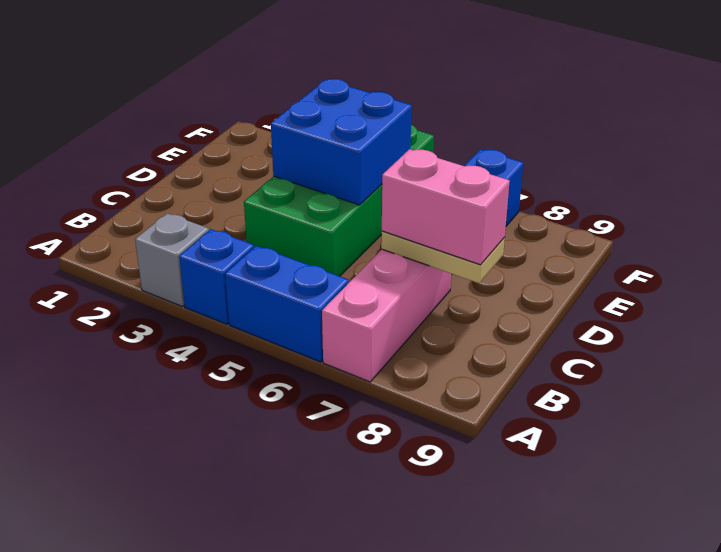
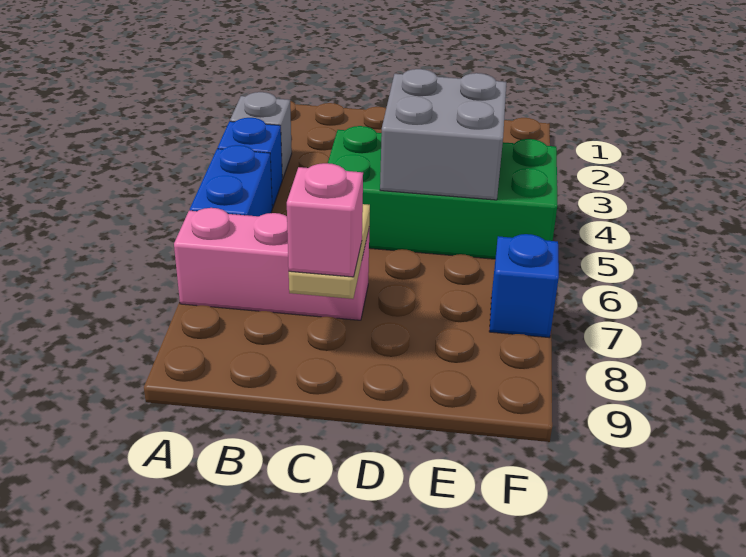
pink 1x2 brick [382,149,510,265] -> pink 1x1 brick [287,163,363,277]
blue 2x2 brick [271,79,412,205] -> grey 2x2 brick [380,69,506,200]

